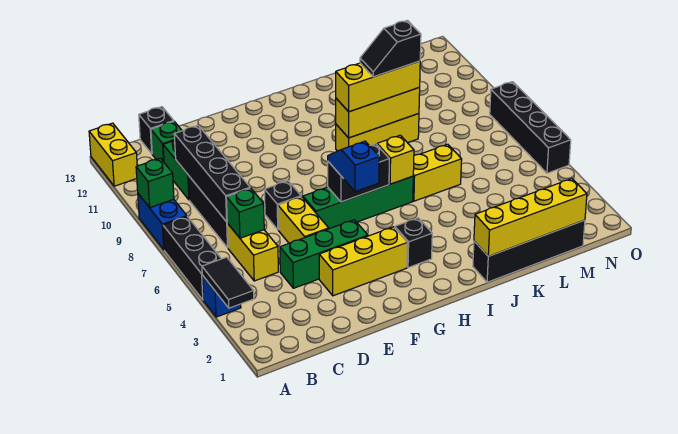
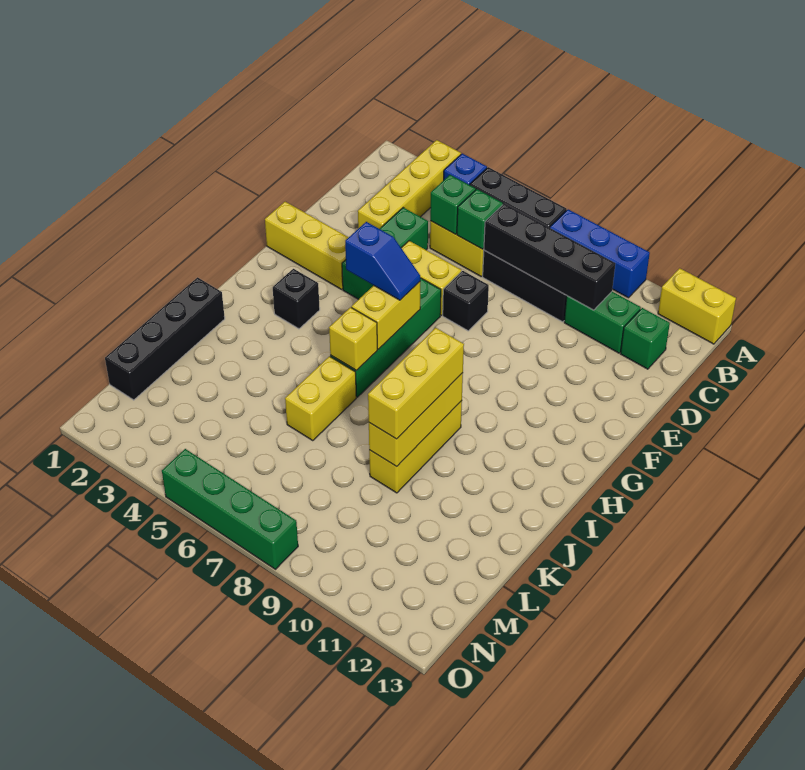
black 1x2 tile [202,257,254,308] -> none
blue 1x2 brick [138,194,187,250] -> blue 1x3 brick [550,209,650,298]
green 1x1 brick [136,158,174,208] -> green 1x1 brick moved to [430,175,476,234]
black 1x1 brick [139,107,174,154] -> none
yellow 1x3 brick [319,227,407,296] -> yellow 1x3 brick turned to [265,202,349,289]
black 1x2 brick [328,144,389,202] -> yellow 1x2 brick [352,282,420,349]
yellow 1x4 brick [474,179,587,256] -> yellow 1x4 brick moved to [358,140,461,229]
black 1x2 slope [360,20,421,77] -> none
black 1x4 brick [490,82,571,173] -> green 1x4 brick [162,449,298,569]

